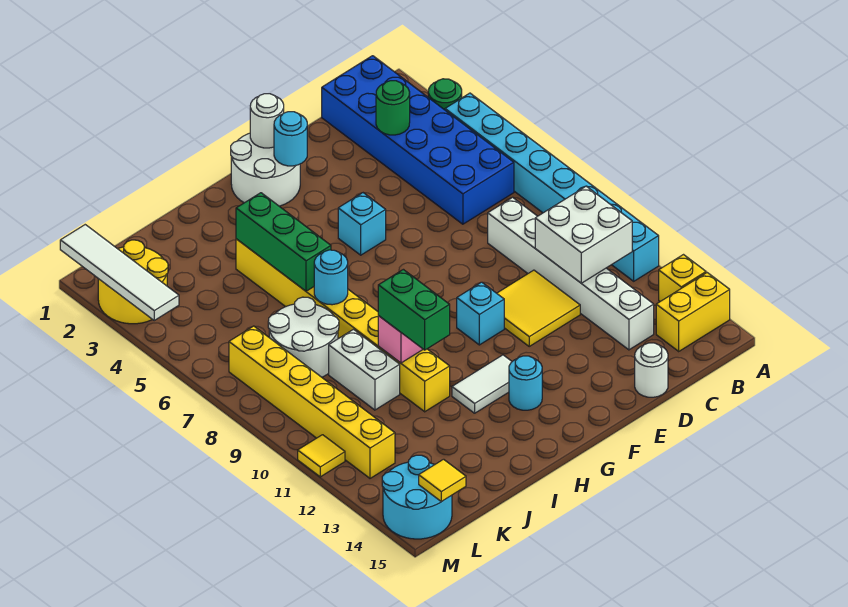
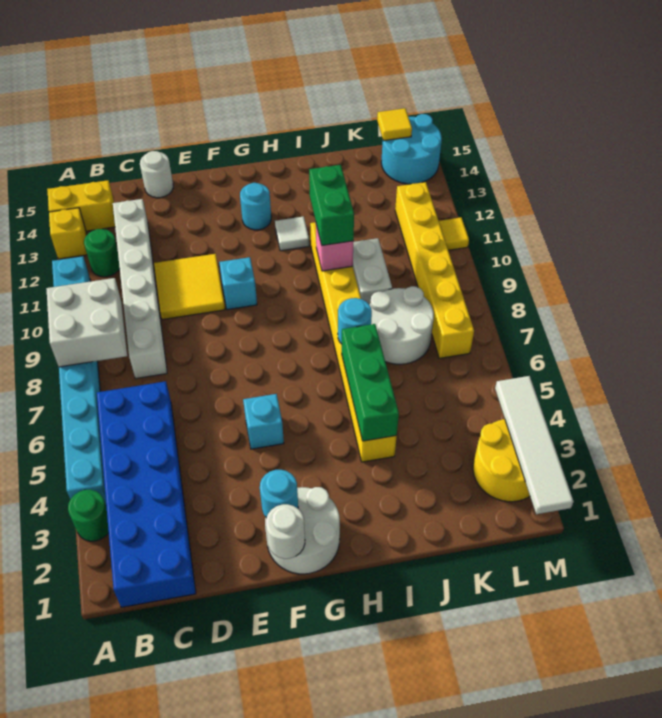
white 2x2 brick [535,186,632,283] -> white 2x2 brick moved to [46,278,127,367]
green 1x1 round brick [376,81,410,135] -> green 1x1 round brick moved to [84,229,120,277]
white 1x2 tile [452,355,512,413] -> white 1x1 tile [275,216,309,251]

